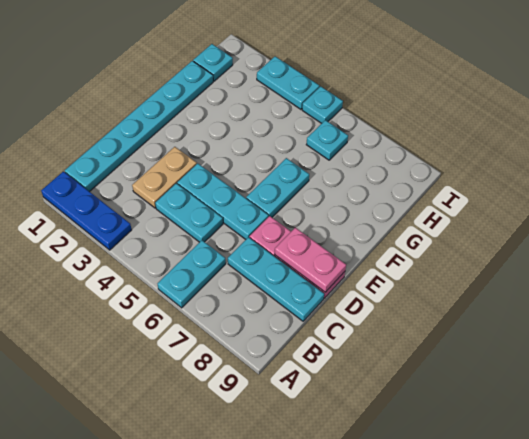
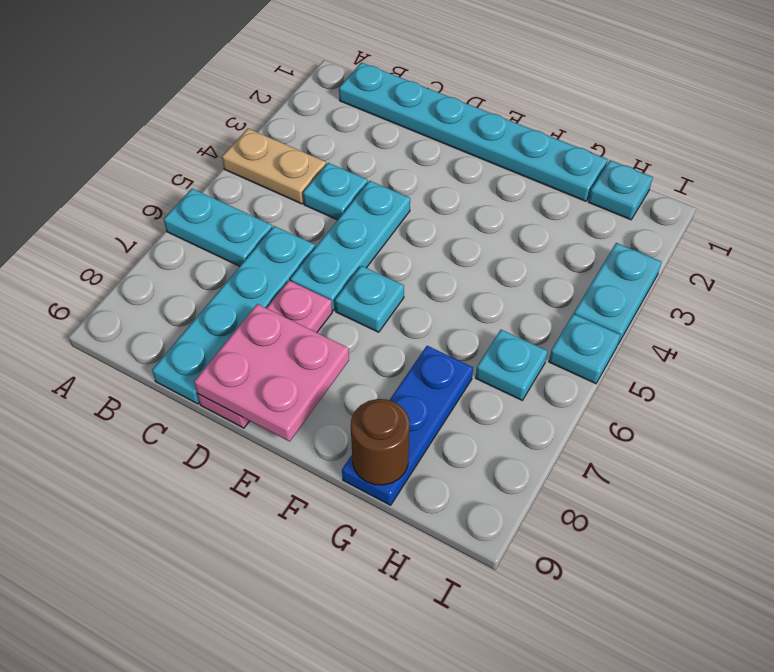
blue 1x3 plate [41,172,132,250] -> blue 1x3 plate moved to [342,346,473,505]
tan 1x2 plate [132,147,197,208] -> tan 1x2 plate moved to [222,129,326,204]
cyan 1x2 plate [155,183,223,242] -> cyan 1x1 plate [303,163,368,220]
cyan 1x3 plate [228,237,324,321] -> cyan 1x4 plate [152,226,315,404]
pink 1x2 plate [275,228,346,292] -> pink 2x2 plate [194,304,349,441]
cyan 1x2 plate [246,158,309,217] -> cyan 1x1 plate [335,266,404,332]
none -> brown 1x1 round brick [351,399,410,485]

